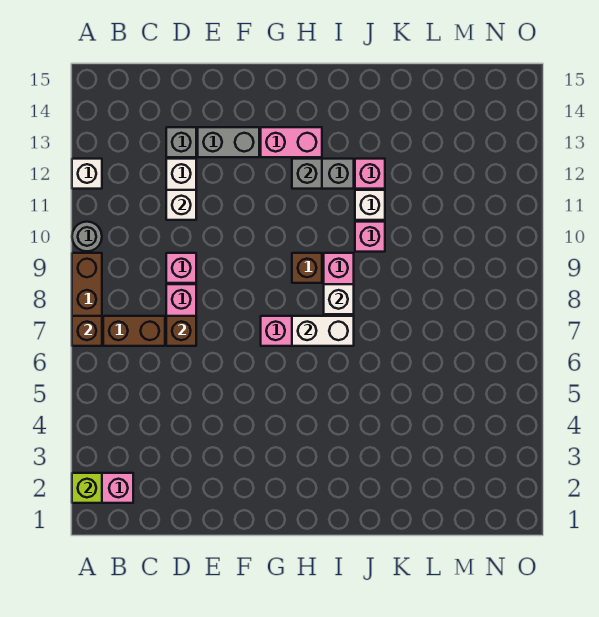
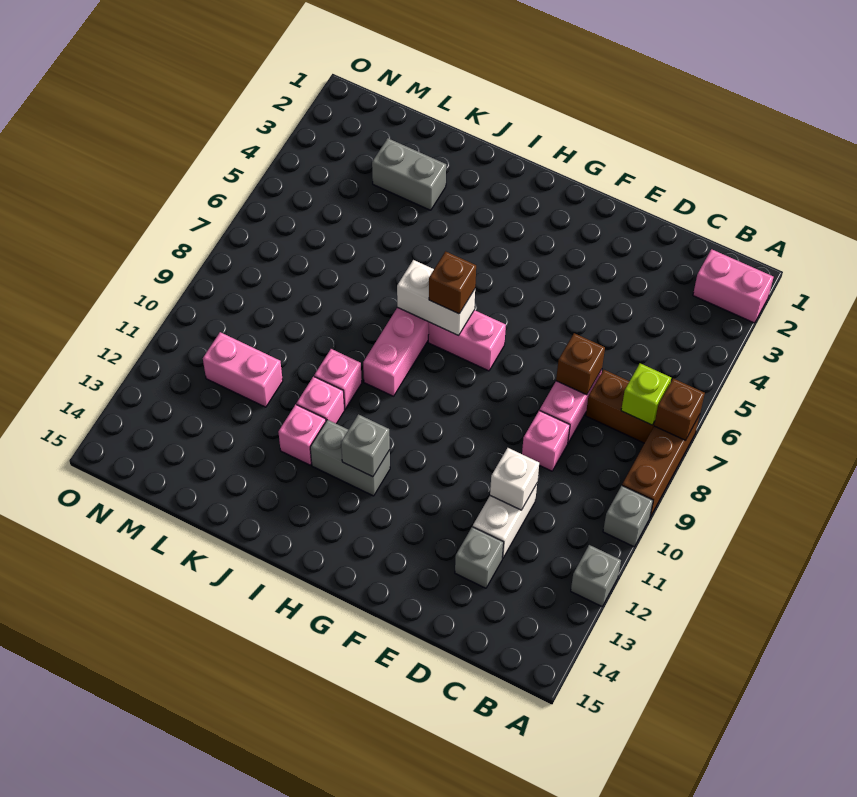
lime 1x1 brick [72,473,102,503] -> lime 1x1 brick moved to [621,363,671,425]
grey 1x1 round brick [72,222,102,251] -> grey 1x1 brick [603,486,653,547]
white 1x1 brick [72,159,102,189] -> grey 1x1 brick [571,545,621,606]
grey 1x2 brick [198,127,259,157] -> grey 1x2 brick moved to [372,138,446,210]
pink 1x2 brick [261,127,322,157] -> pink 1x2 brick moved to [203,332,283,407]
brown 1x1 brick [292,253,322,283] -> brown 1x1 brick moved to [429,251,476,314]
white 1x1 brick [324,284,354,314] -> none
white 1x1 brick [355,190,385,220] -> pink 1x1 brick [296,377,345,424]

